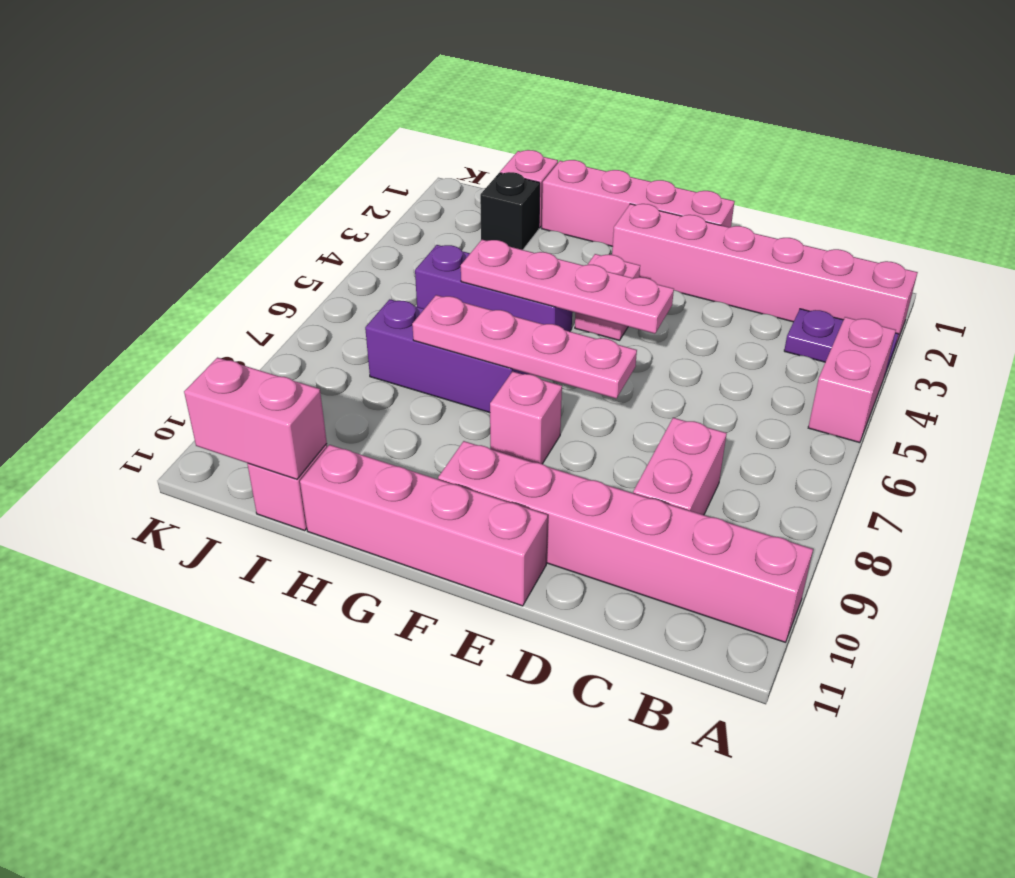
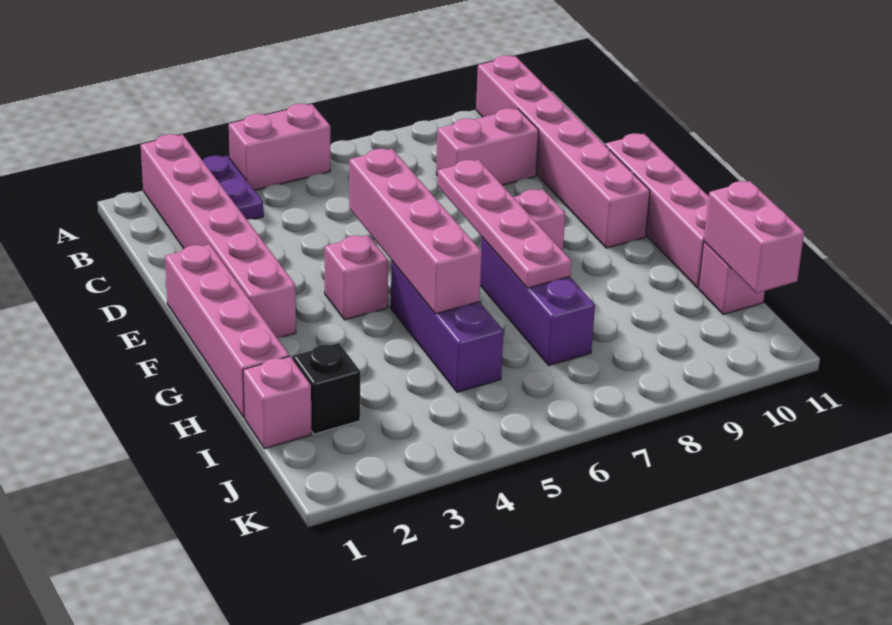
pink 1x4 plate [461,240,674,334] -> pink 1x4 brick [349,149,482,314]

